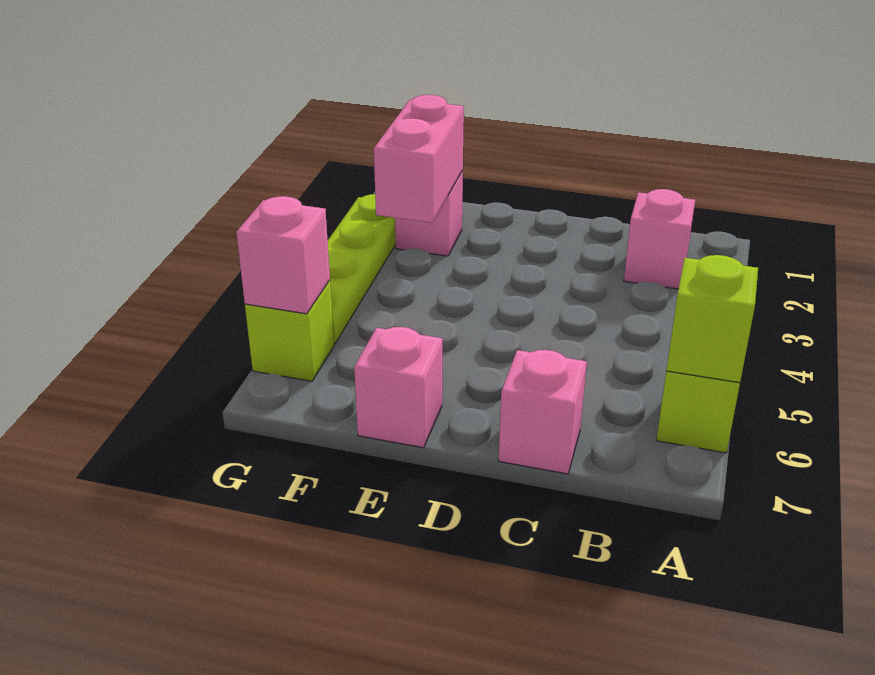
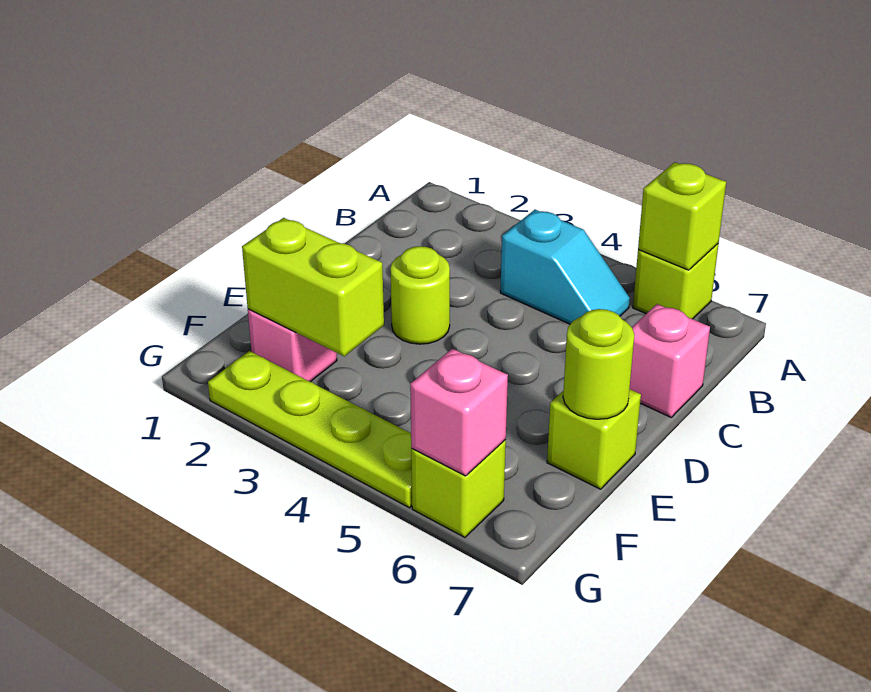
pink 1x1 brick [624,189,695,289] -> none
none -> cyan 1x2 slope [500,210,630,324]
none -> lime 1x1 round brick [390,246,450,344]
pink 1x1 brick [354,327,442,448] -> lime 1x1 brick [547,389,641,489]
none -> lime 1x1 round brick [563,309,634,419]
pink 1x2 brick [374,95,464,223] -> lime 1x2 brick [242,218,384,356]

